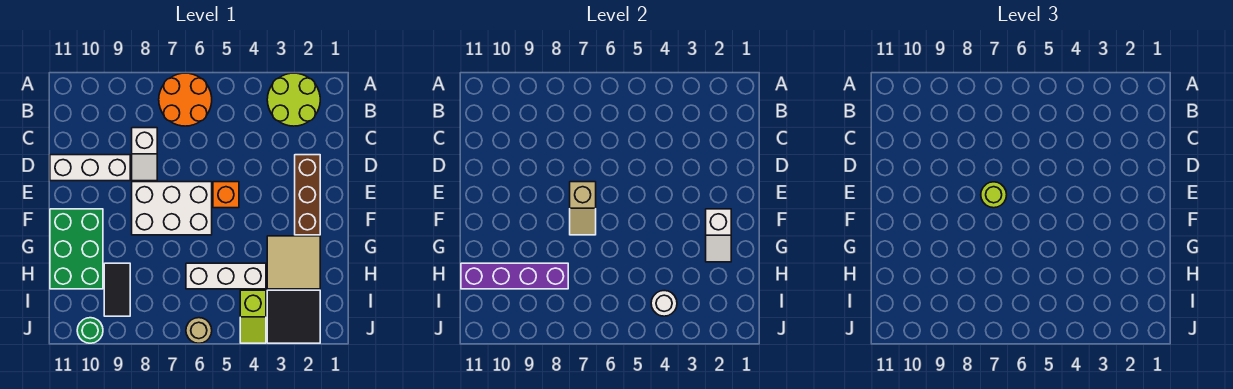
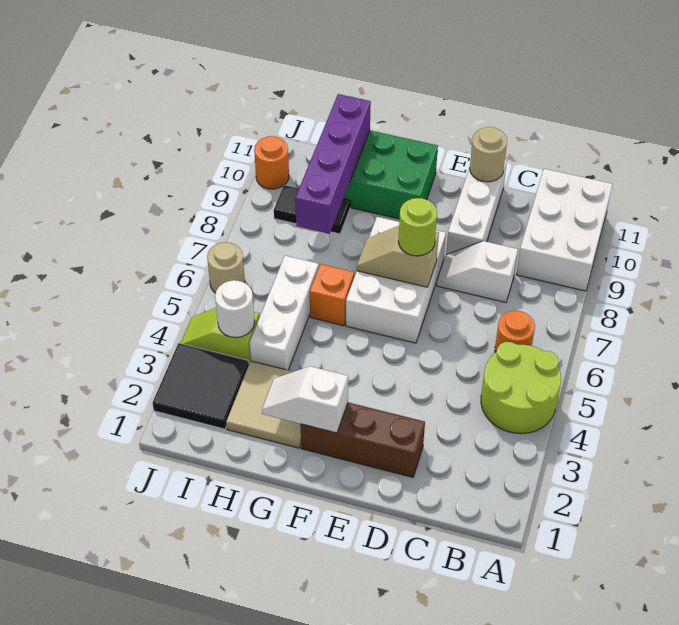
lime 2x2 round brick [267,73,320,126] -> lime 2x2 round brick moved to [481,342,561,434]
orange 2x2 round brick [159,73,212,126] -> orange 1x1 round brick [495,311,535,353]
none -> white 2x3 brick [516,169,612,291]
none -> tan 1x1 round brick [470,127,507,182]
orange 1x1 brick [213,182,239,208] -> orange 1x1 brick moved to [310,264,354,326]
green 1x1 round brick [77,318,103,343] -> orange 1x1 round brick [254,136,289,189]

